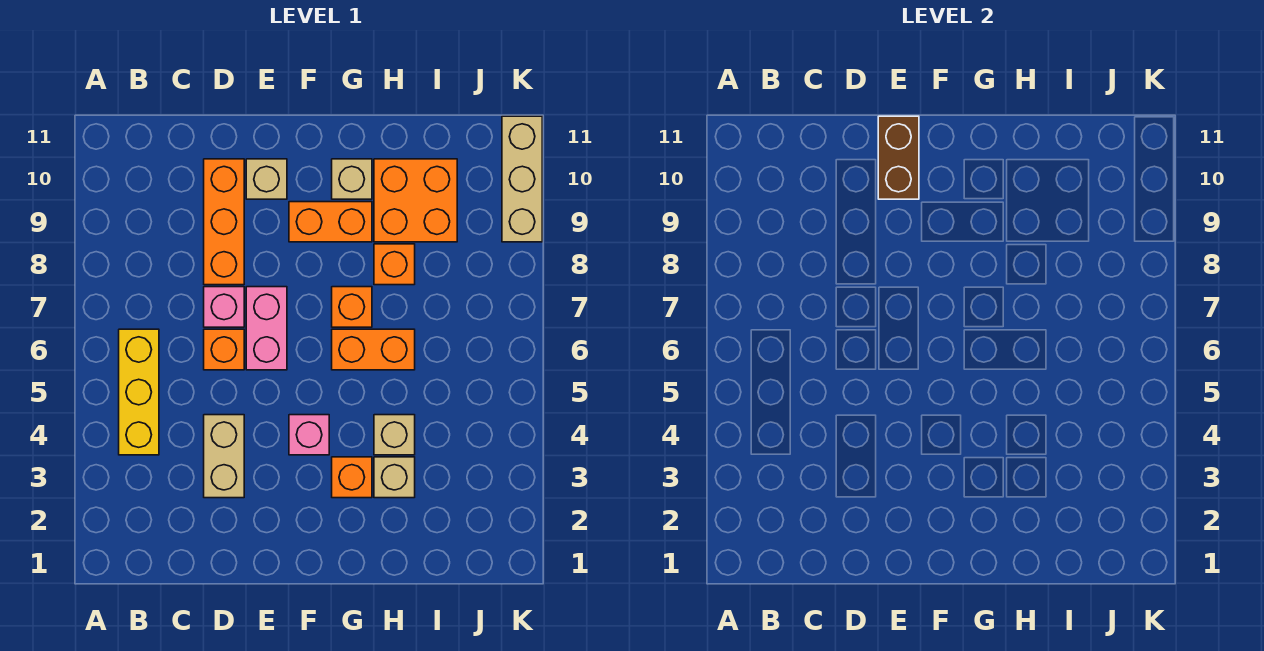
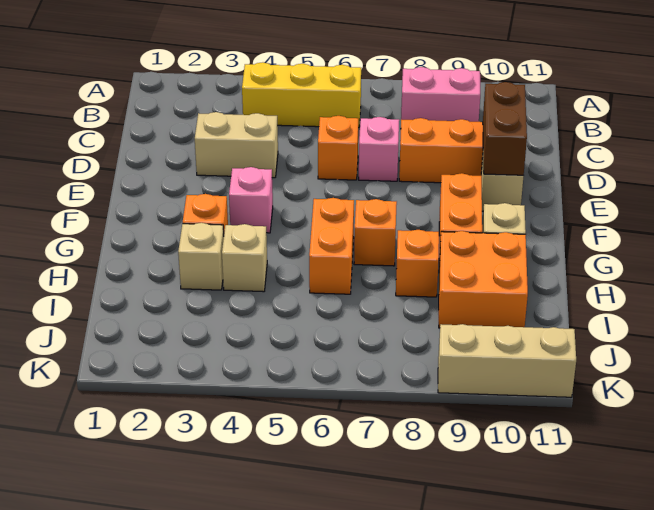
pink 1x2 brick [246,287,287,370] -> pink 1x2 brick moved to [401,67,480,122]
brown 1x2 brick [878,116,919,199] -> brown 1x2 brick turned to [483,82,527,175]

